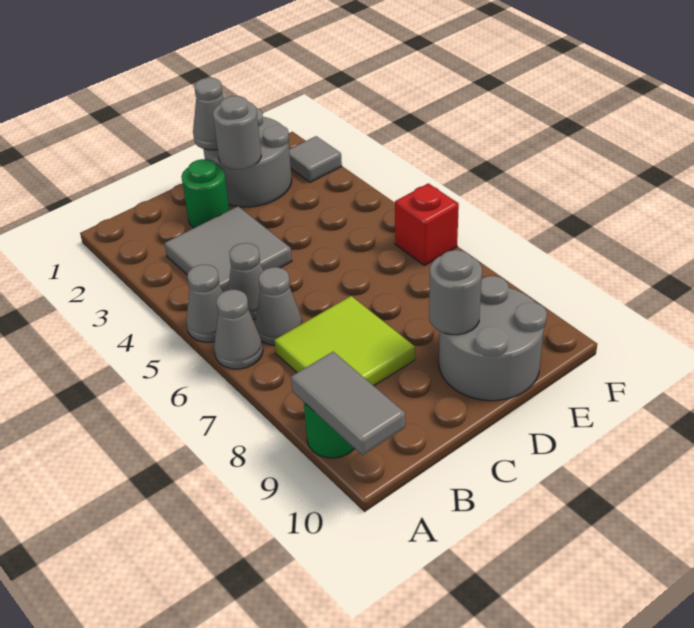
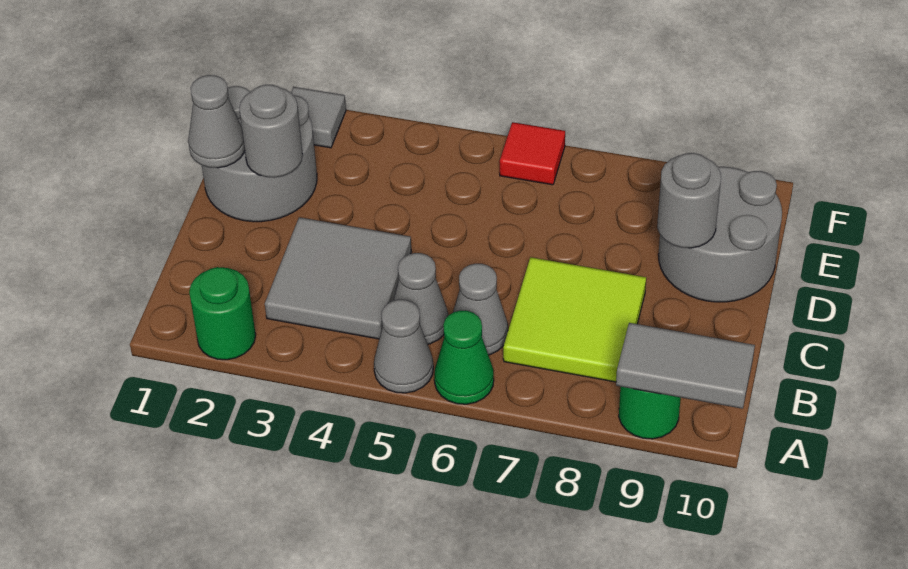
grey 1x1 cone [214,290,263,369] -> green 1x1 cone [434,311,494,404]
green 1x1 round brick [181,159,229,228] -> green 1x1 round brick moved to [189,267,256,360]
red 1x1 brick [395,183,459,266] -> red 1x1 tile [500,122,565,185]

